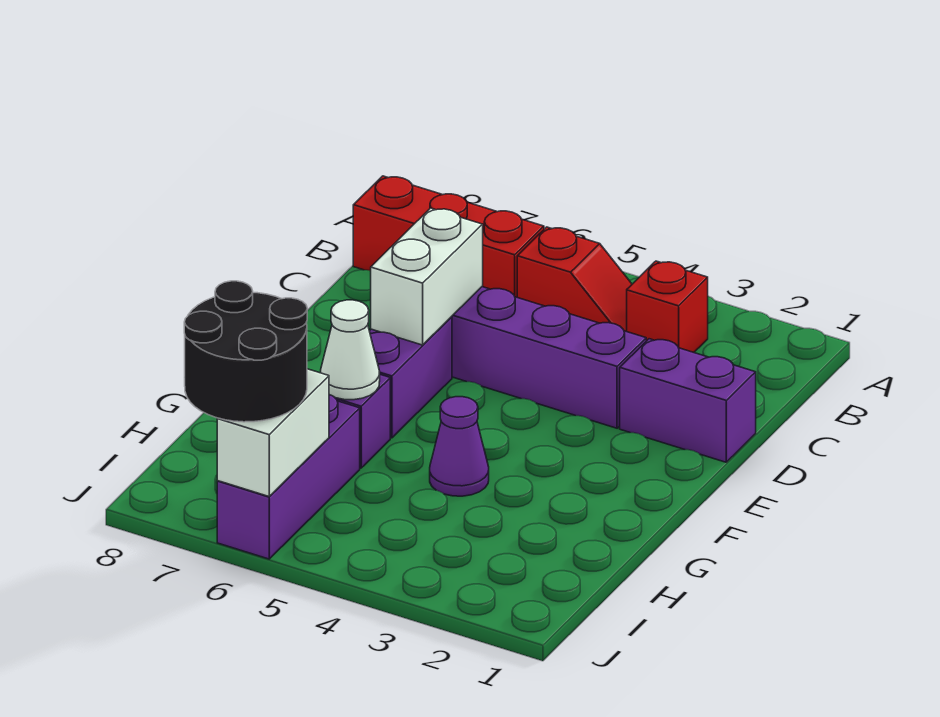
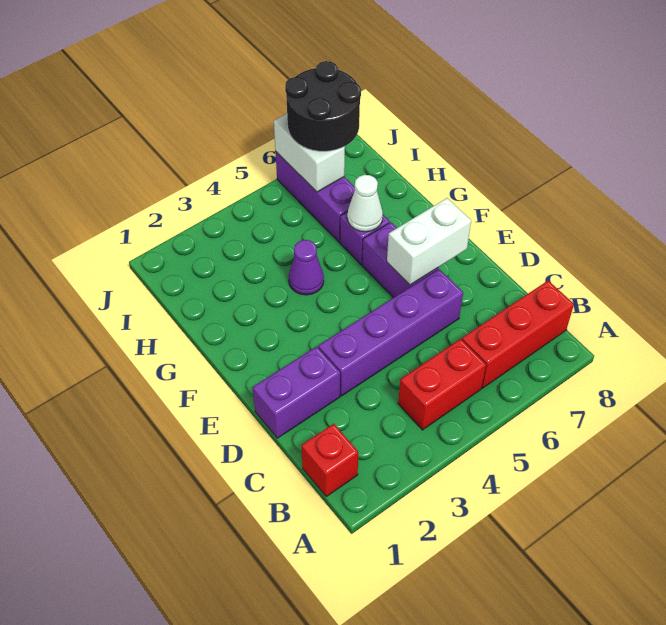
red 1x1 brick [627,261,708,352] -> red 1x1 brick moved to [301,424,358,496]
red 1x2 slope [517,227,632,331] -> red 1x2 brick [398,339,486,430]
white 1x2 brick [371,208,483,345] -> white 1x2 brick turned to [387,198,471,285]

